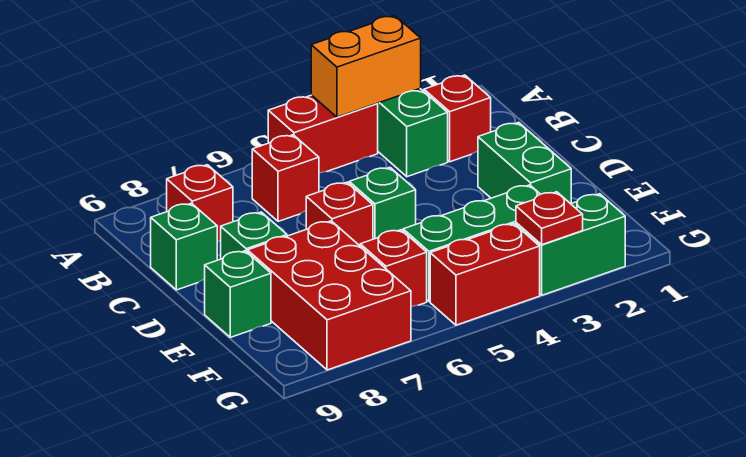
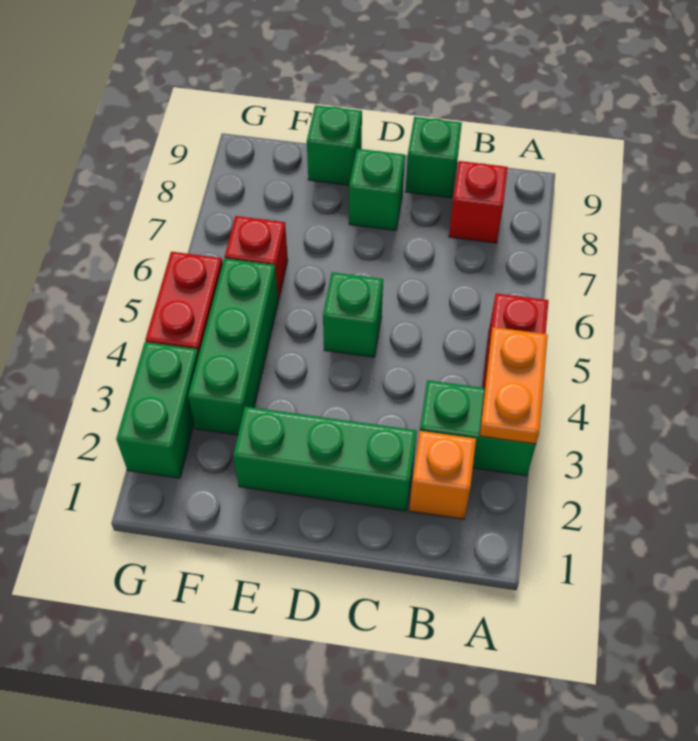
orange 1x2 brick [311,16,421,117] -> orange 1x2 plate [479,327,548,444]
red 1x1 brick [424,75,491,162] -> orange 1x1 brick [409,431,476,519]
red 1x1 brick [252,135,319,221] -> none
green 1x2 brick [478,123,571,204] -> green 1x3 brick [233,407,417,511]
red 1x1 brick [306,182,373,246] -> none
red 2x3 brick [248,221,411,370] -> none
red 1x1 plate [516,192,583,245] -> none

